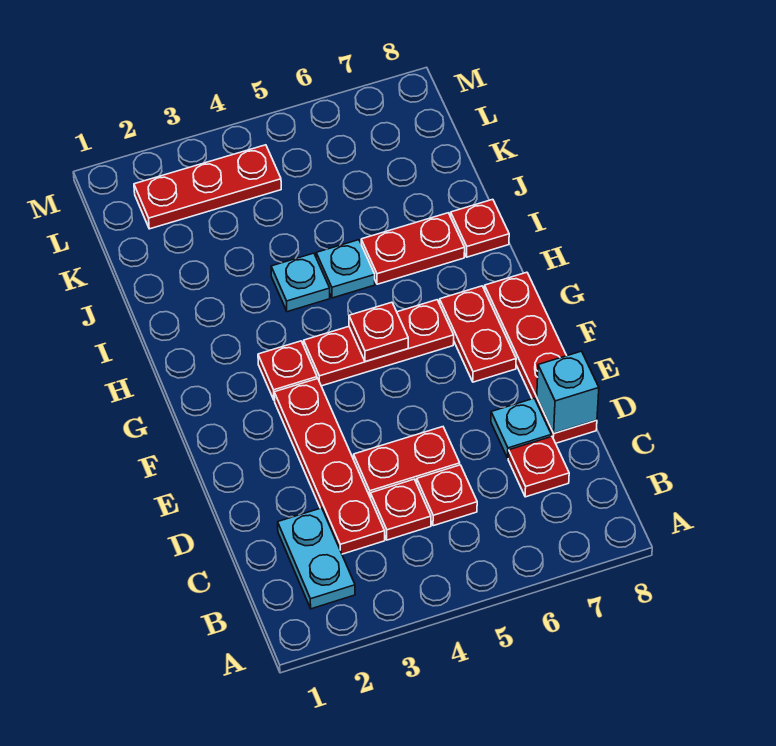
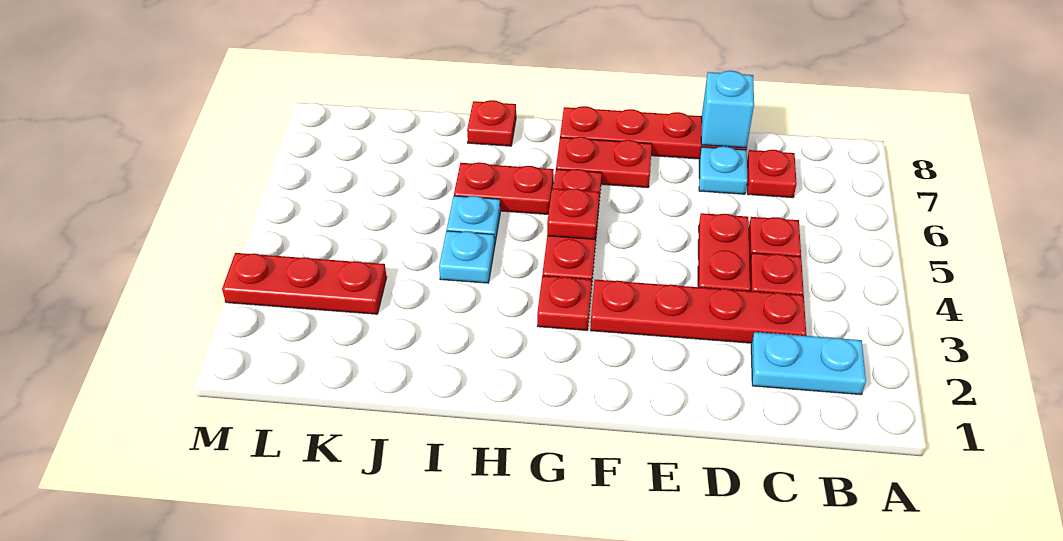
red 1x2 plate [361,213,465,284] -> red 1x2 plate turned to [454,162,554,214]
red 1x3 plate [134,145,281,229] -> red 1x3 plate turned to [222,253,387,314]

